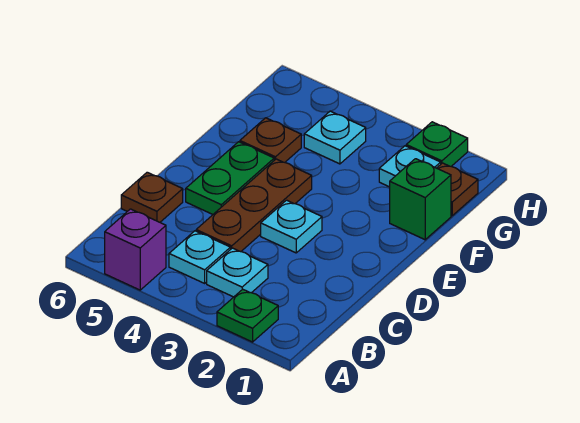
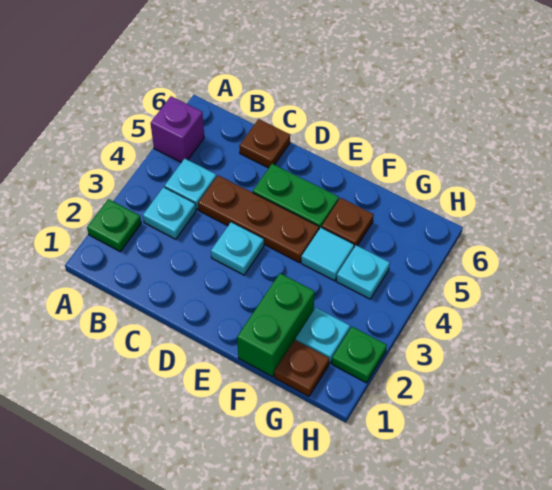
green 1x1 brick [390,159,451,240] -> green 1x2 brick [237,273,315,377]
none -> cyan 1x1 tile [301,227,354,281]

